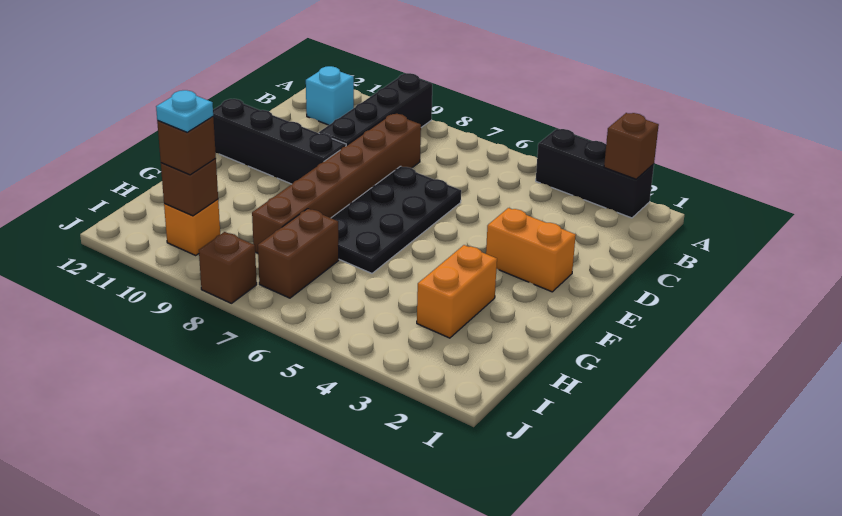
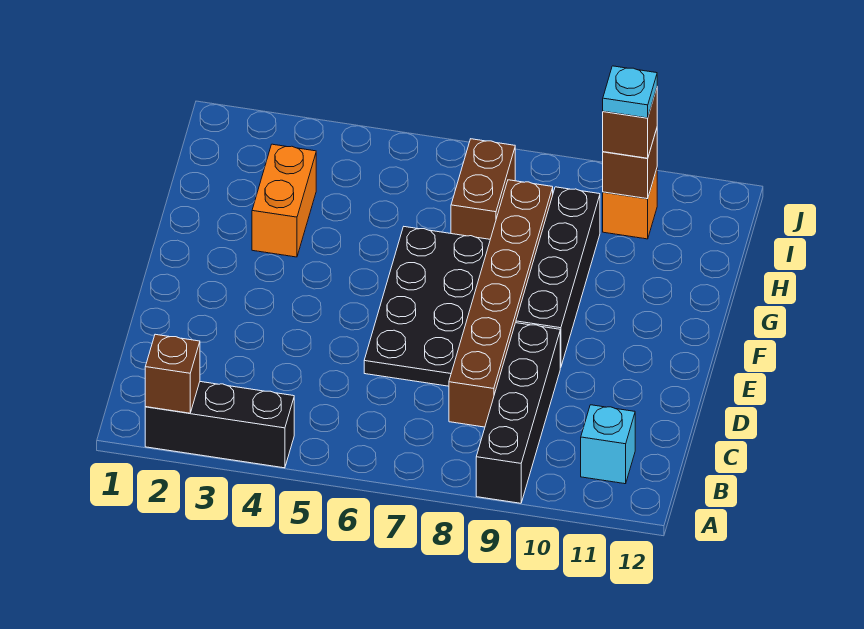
orange 1x2 brick [486,208,576,292] -> none
black 1x4 brick [213,99,346,184] -> black 1x4 brick turned to [516,187,600,368]
brown 1x1 brick [199,232,257,303] -> none

